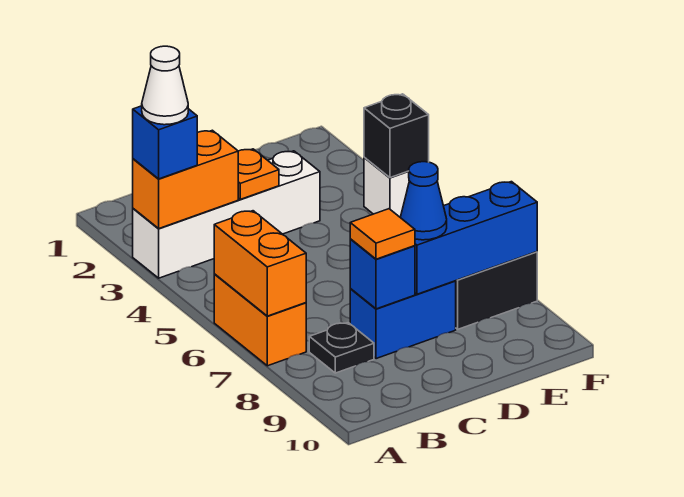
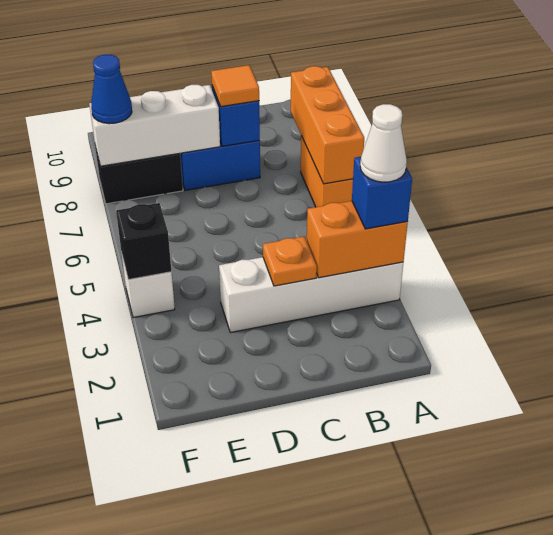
orange 1x2 brick [214,211,306,316] -> orange 1x3 brick [291,66,364,184]
black 1x1 plate [309,323,374,373] -> none
blue 1x3 brick [415,182,537,294] -> white 1x3 brick [89,85,220,166]
blue 1x1 cone [400,162,447,240] -> blue 1x1 cone moved to [91,55,132,124]

